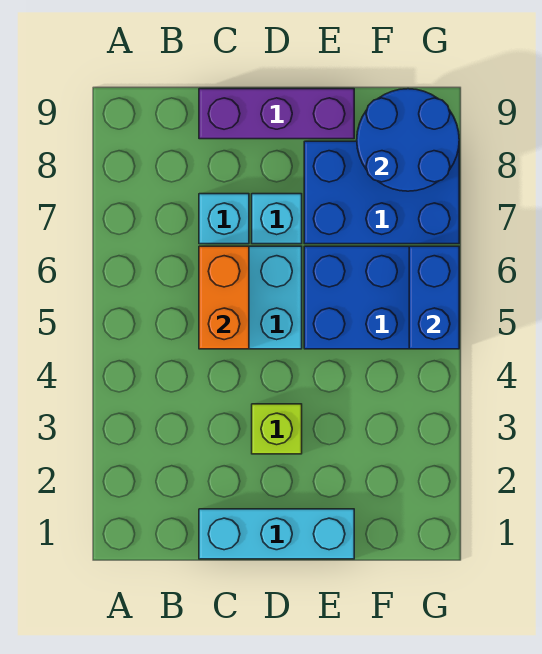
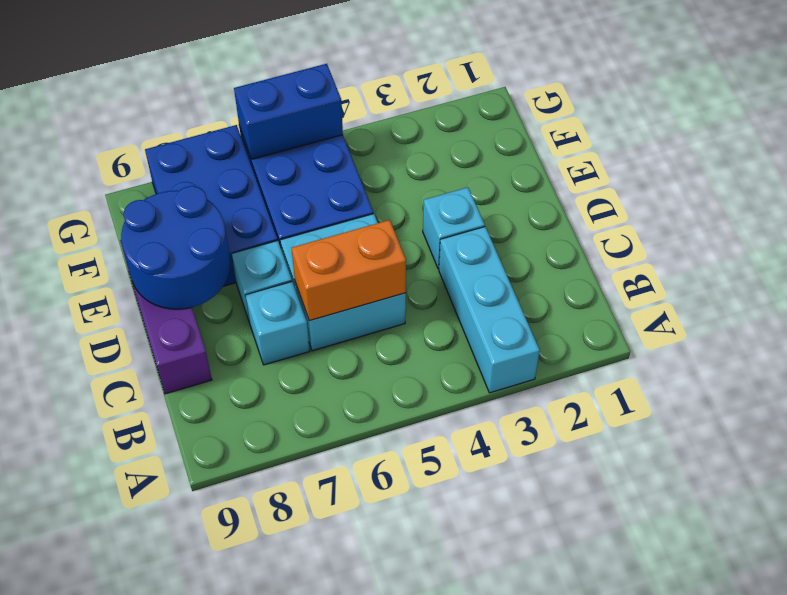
cyan 1x3 brick [199,509,354,559] -> cyan 1x3 brick moved to [439,227,540,393]
lime 1x1 brick [252,404,302,454] -> cyan 1x1 brick [423,187,485,269]
blue 2x2 round brick [357,89,459,191] -> blue 2x2 round brick moved to [121,186,230,309]

